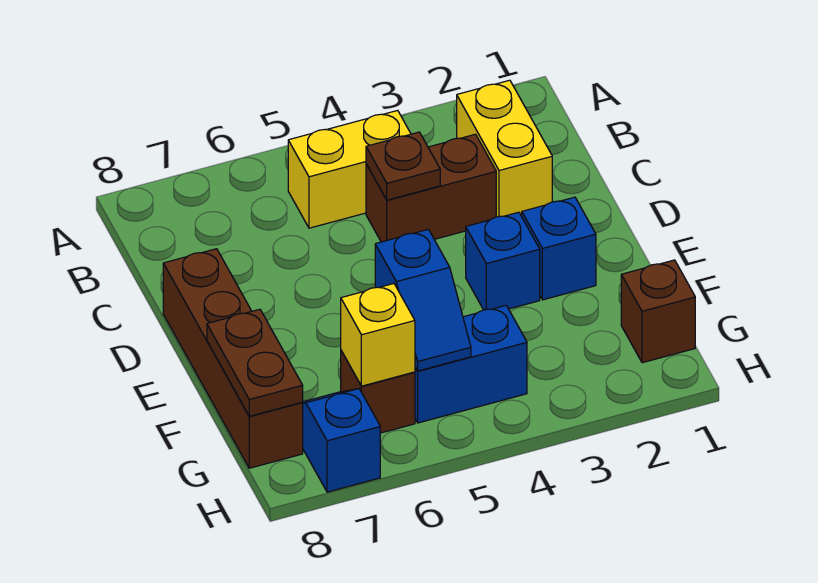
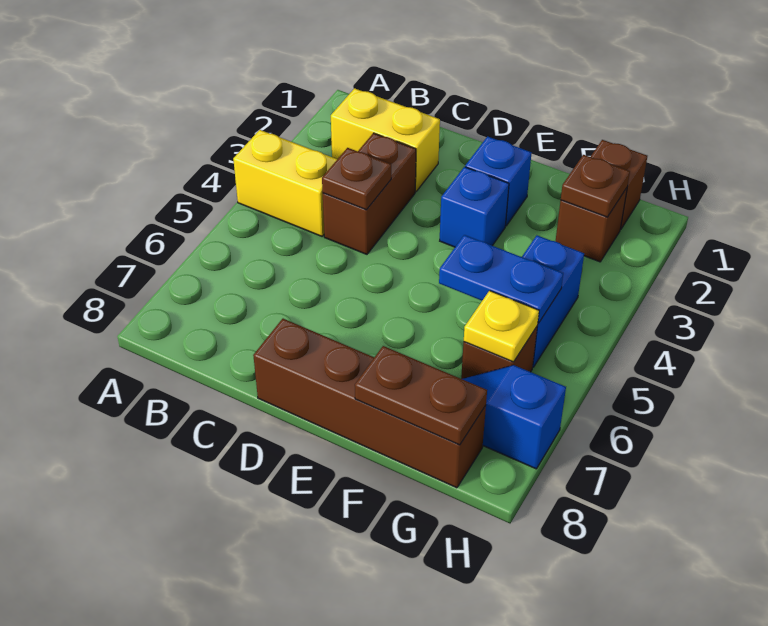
yellow 1x2 brick [288,110,411,228] -> yellow 1x2 brick turned to [233,130,337,236]
blue 1x2 slope [375,229,471,371] -> blue 1x2 plate [439,235,563,323]
none -> brown 1x1 brick [556,188,627,262]
none -> brown 1x1 plate [561,155,630,217]
yellow 1x1 brick [341,284,415,386] -> yellow 1x1 plate [464,291,539,362]

